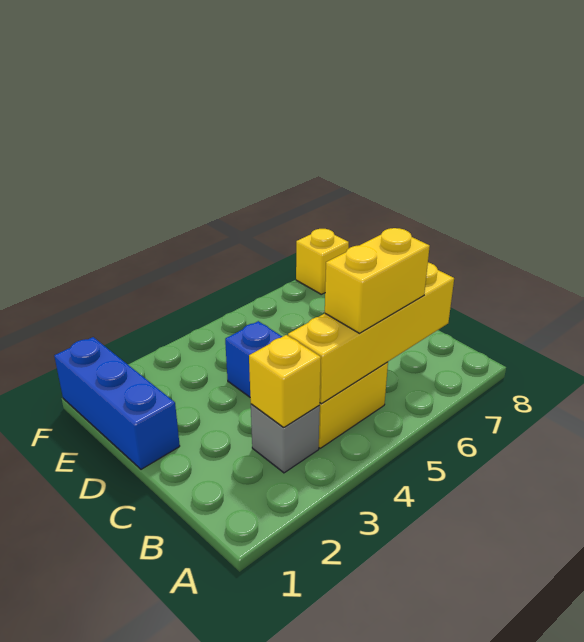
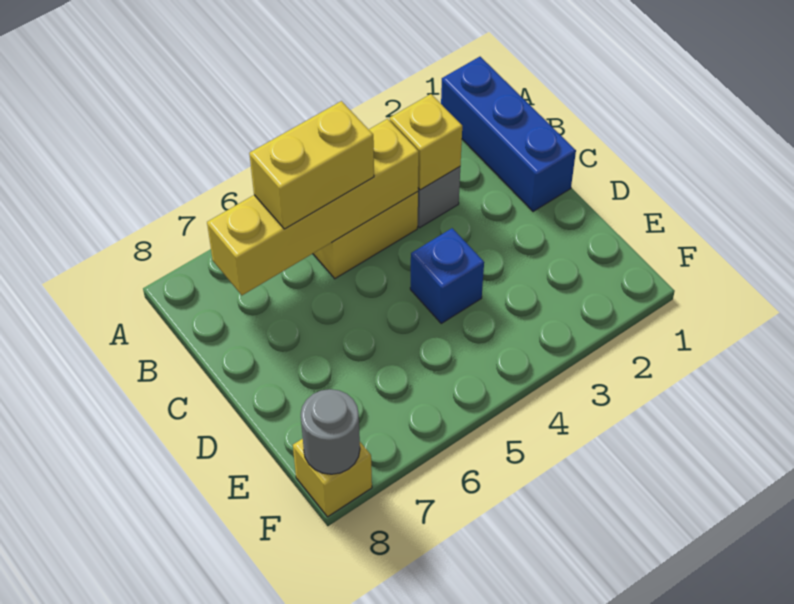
blue 1x3 brick [54,337,180,469] -> blue 1x3 brick moved to [441,57,576,212]
none -> grey 1x1 round brick [301,389,360,474]

